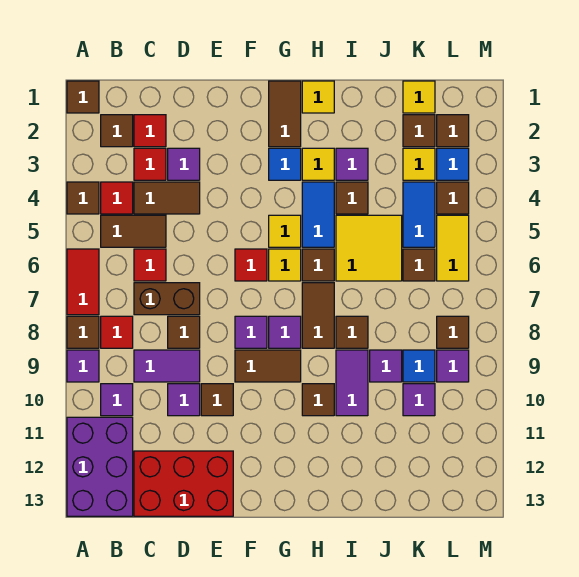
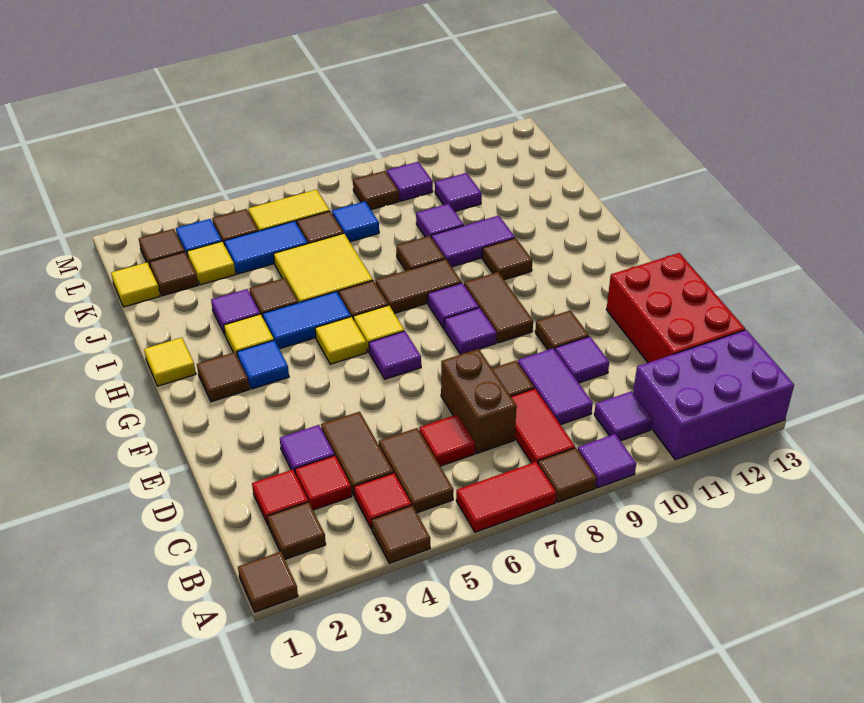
red 1x1 tile [101,316,133,348] -> red 1x2 tile [511,388,575,463]
red 1x1 tile [235,249,267,281] -> purple 1x1 tile [369,331,421,379]
brown 1x2 tile [269,81,301,147] -> brown 1x1 tile [197,352,249,402]
blue 1x1 tile [403,350,435,382] -> blue 1x1 tile moved to [332,201,379,242]

